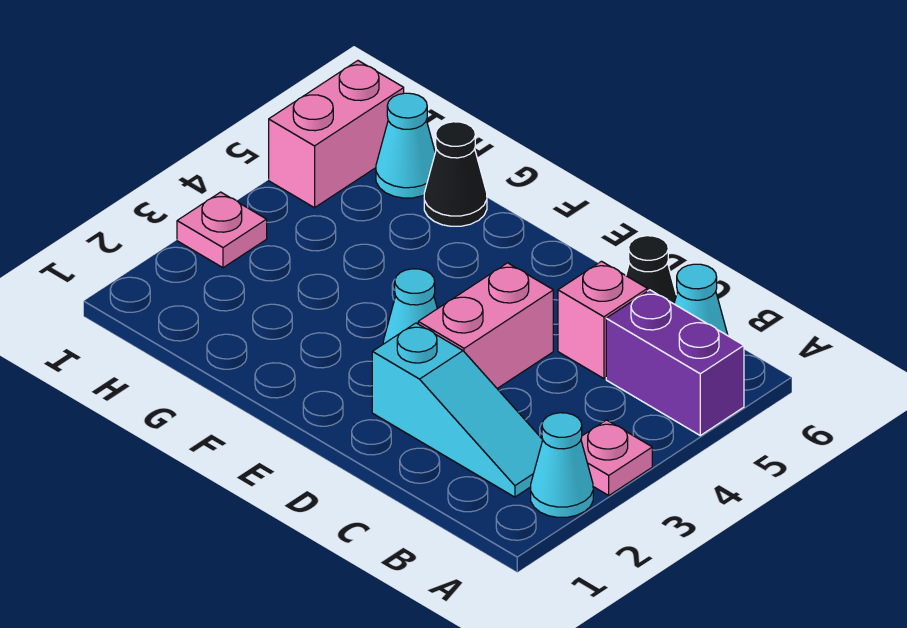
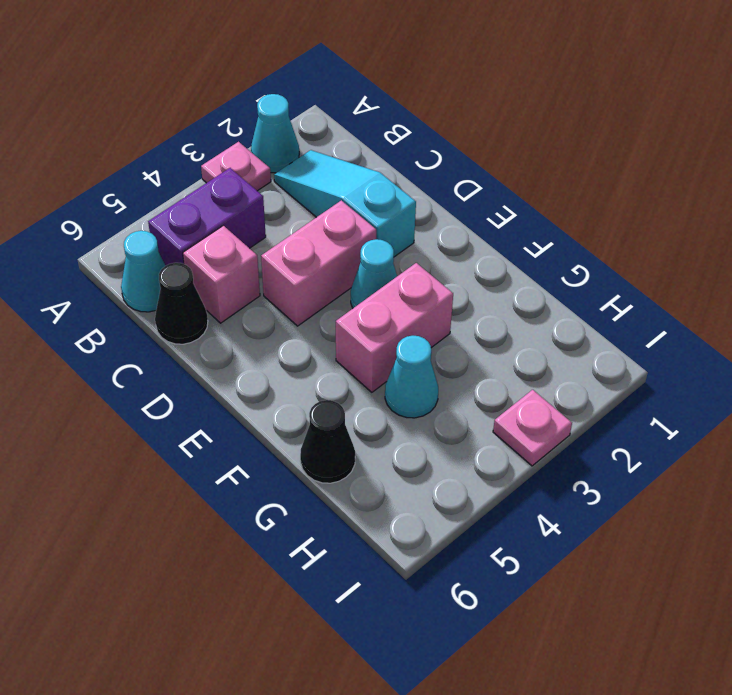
purple 1x2 brick [606,290,744,435] -> purple 1x2 brick turned to [148,168,266,266]
cyan 1x1 cone [376,93,435,198] -> cyan 1x1 cone moved to [385,336,438,418]
pink 1x2 brick [269,61,404,208] -> pink 1x2 brick moved to [336,263,453,392]

